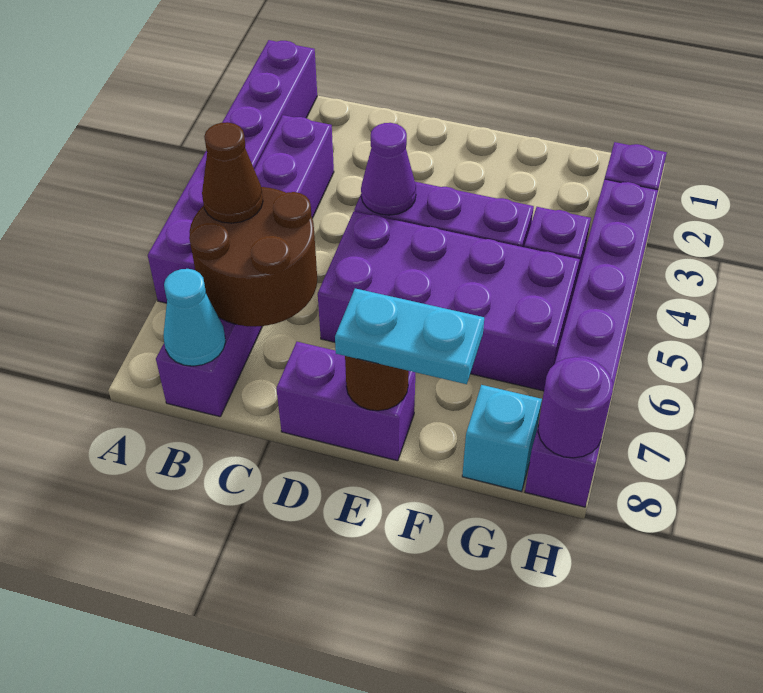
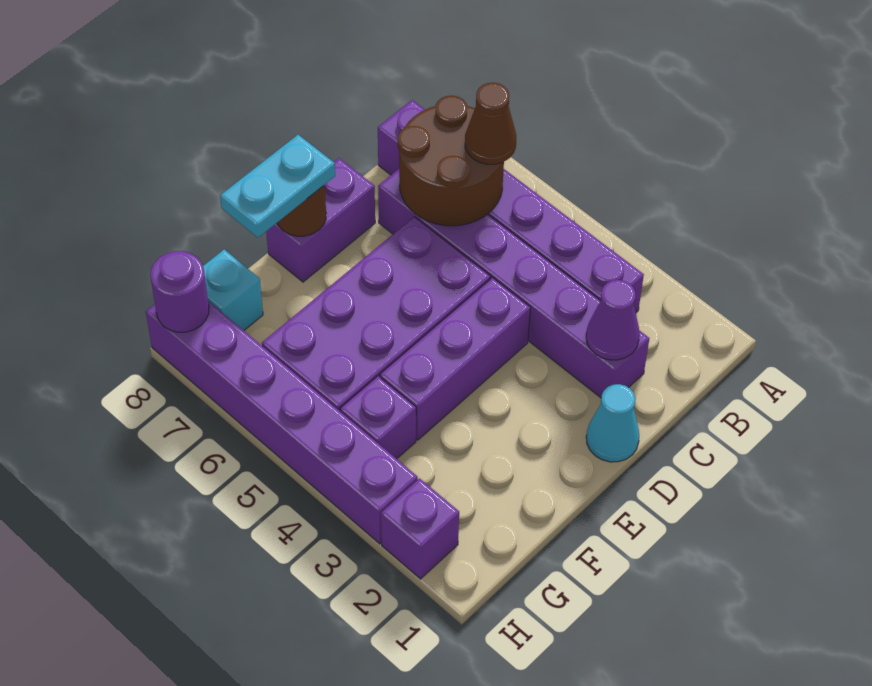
purple 1x6 brick [148,40,317,303] -> purple 1x6 brick moved to [378,169,649,398]
cyan 1x1 cone [163,269,226,366] -> cyan 1x1 cone moved to [586,384,639,462]
purple 1x1 cone [361,123,416,215] -> purple 1x1 cone moved to [586,280,640,360]

